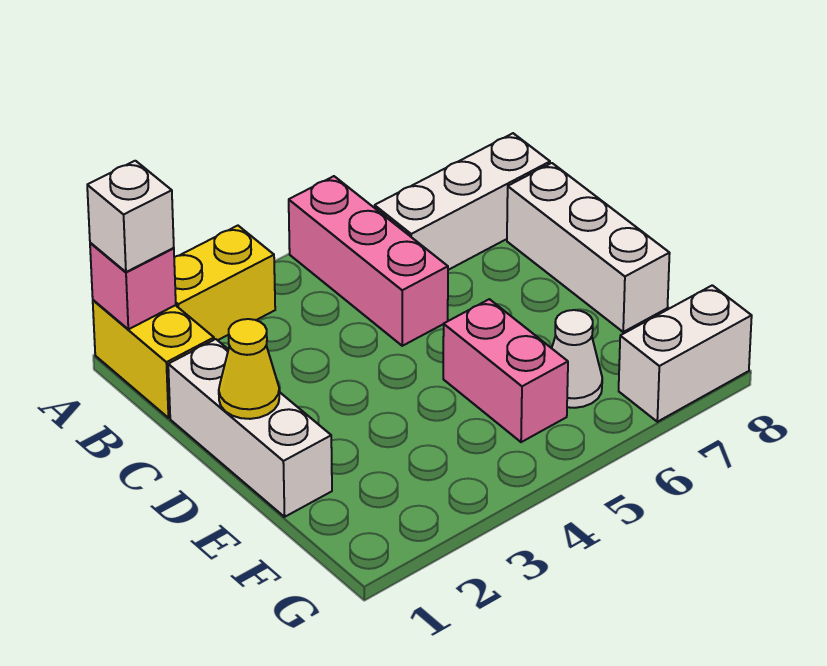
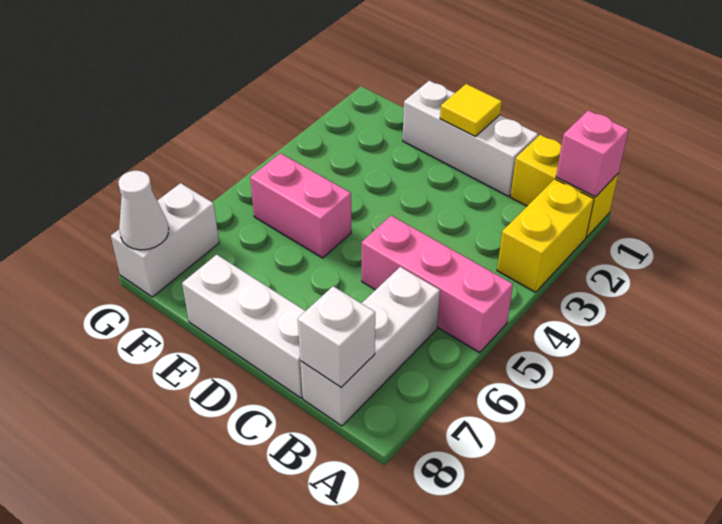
white 1x1 brick [87,161,174,272] -> white 1x1 brick moved to [298,286,375,387]
yellow 1x1 cone [219,319,279,419] -> yellow 1x1 tile [440,84,502,136]
white 1x1 cone [552,310,602,408] -> white 1x1 cone moved to [118,171,169,250]

